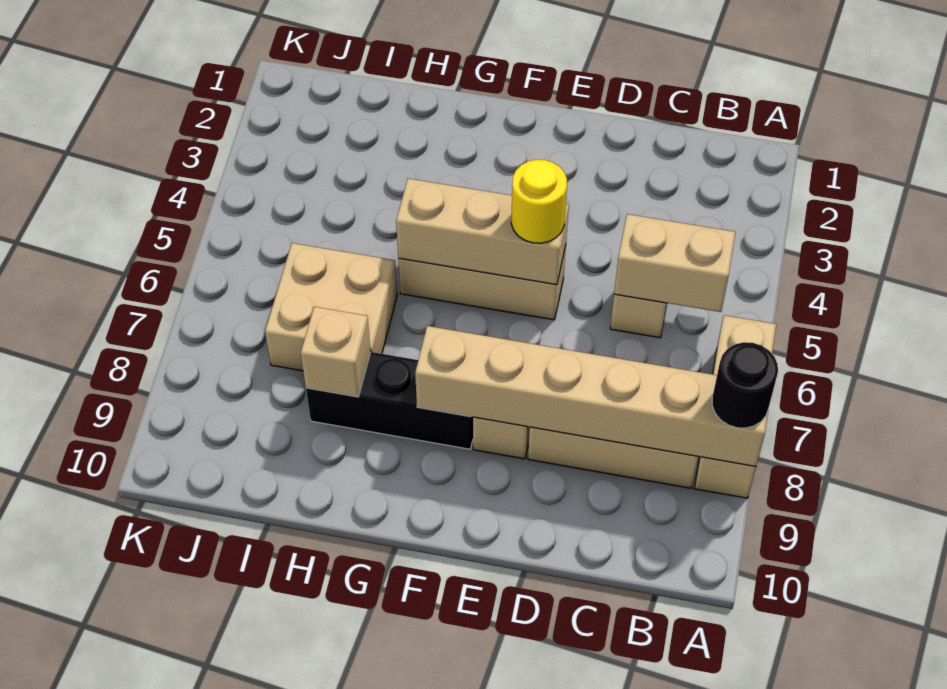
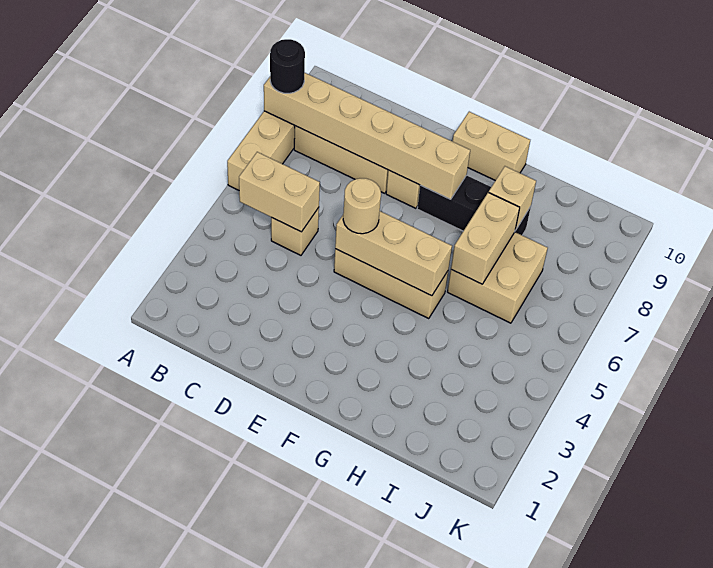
yellow 1x1 round brick [511,160,567,243] -> tan 1x1 round brick [343,178,381,234]
none -> tan 1x2 brick [453,112,530,180]
none -> tan 1x2 brick [451,192,520,284]

